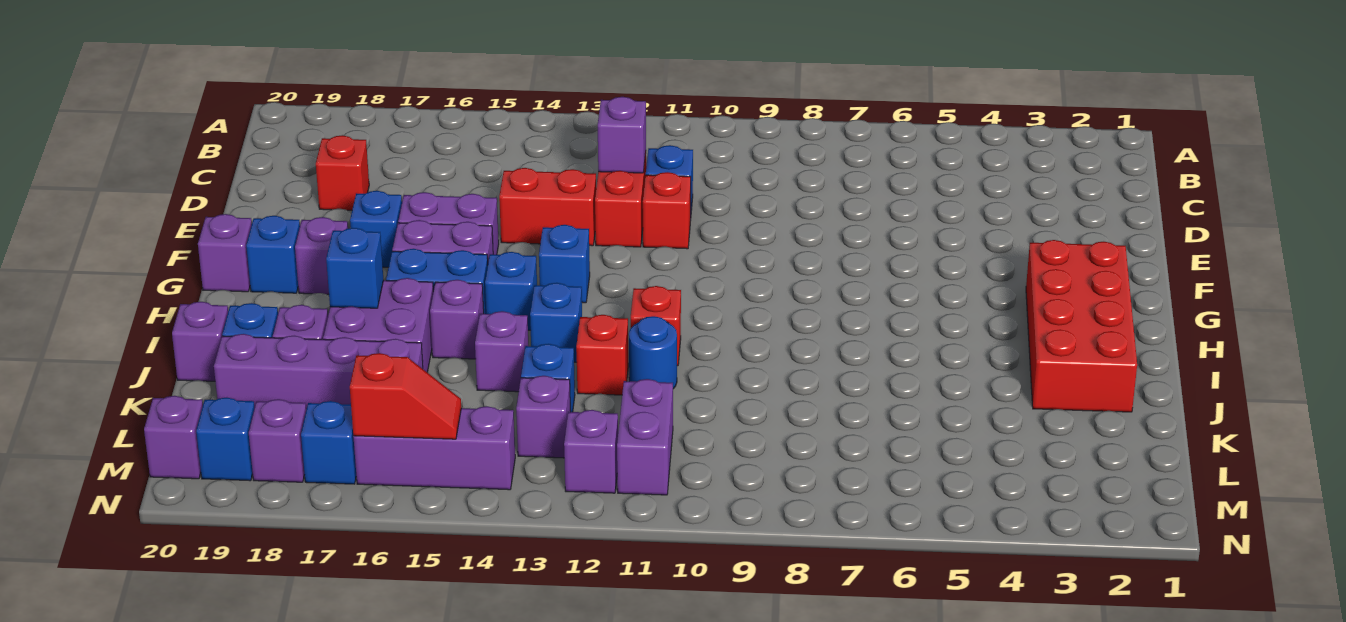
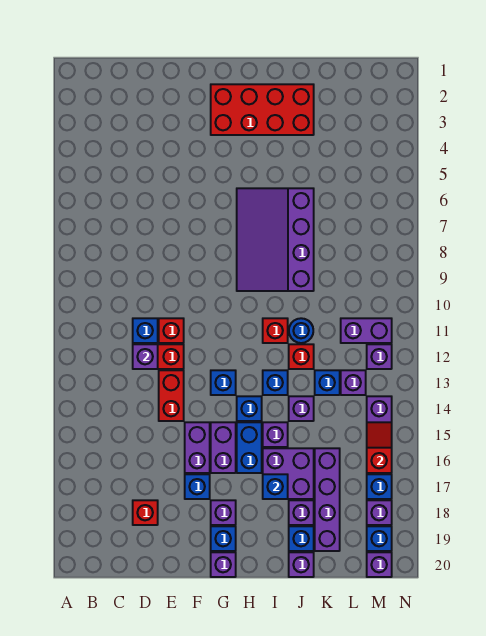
none -> purple 3x4 slope [237,188,314,291]

